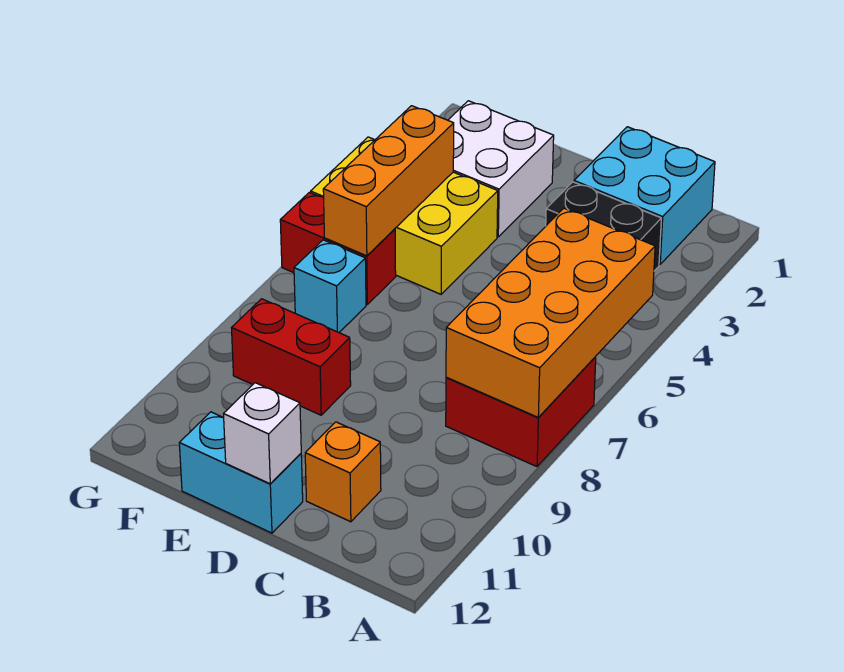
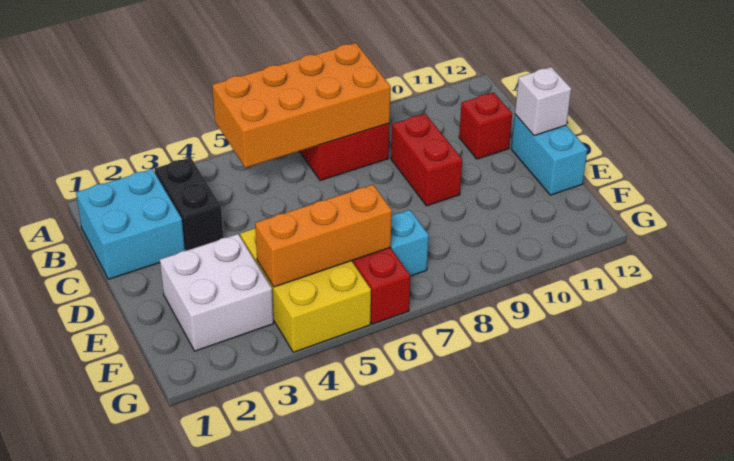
orange 1x1 brick [305,422,381,522] -> red 1x1 brick [459,92,512,159]
red 1x2 brick [232,299,351,415] -> red 1x2 brick moved to [391,114,462,206]

